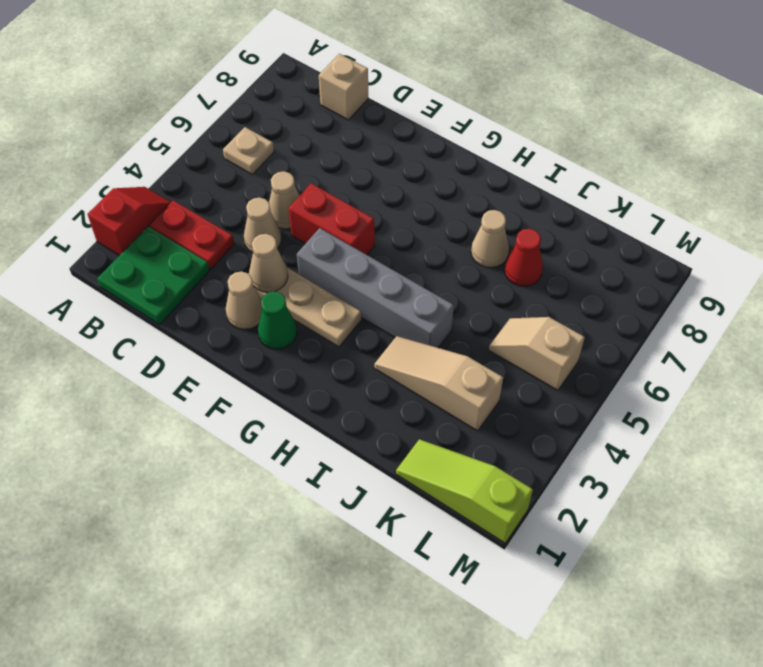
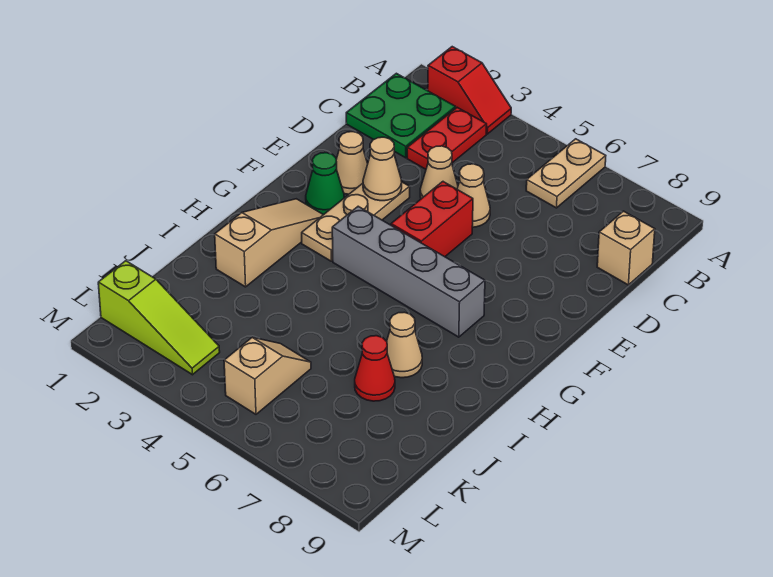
tan 1x1 plate [223,127,274,174] -> tan 1x2 plate [526,139,606,208]
grey 1x4 brick [297,228,454,348] -> grey 1x4 brick turned to [332,206,485,337]
tan 1x3 slope [374,336,503,431] -> tan 1x3 slope moved to [215,199,323,287]
lime 1x3 slope [396,439,533,543] -> lime 1x3 slope turned to [98,261,220,375]

